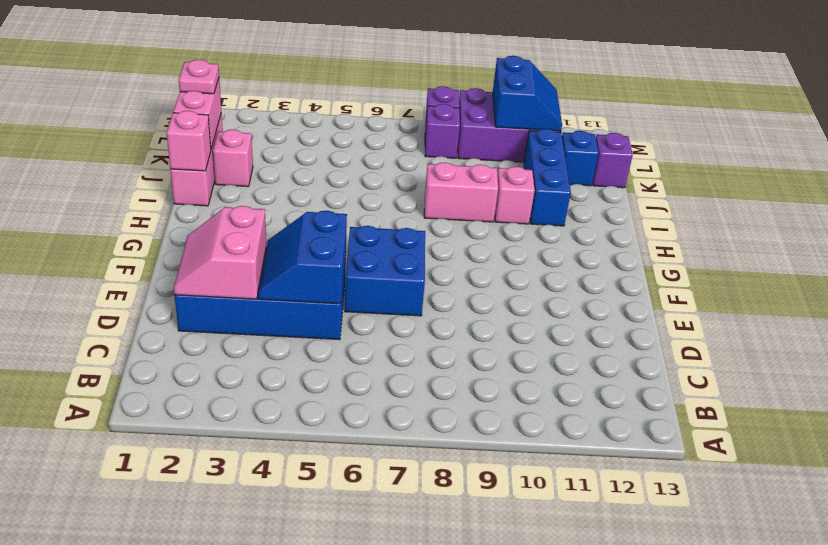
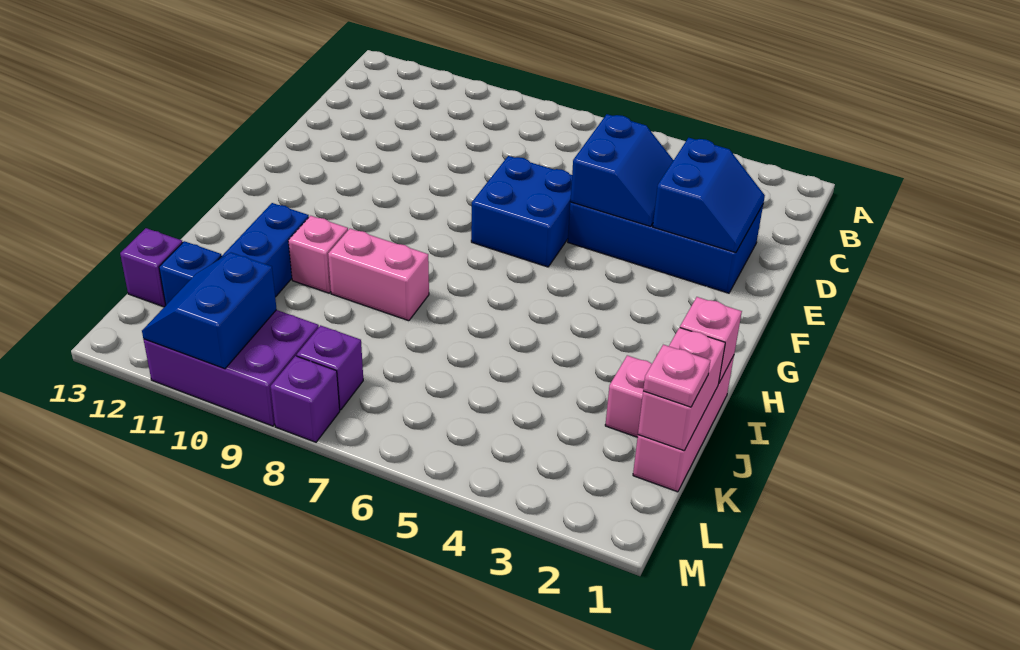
pink 2x2 slope [174,206,266,299] -> blue 2x2 slope [653,138,765,253]

